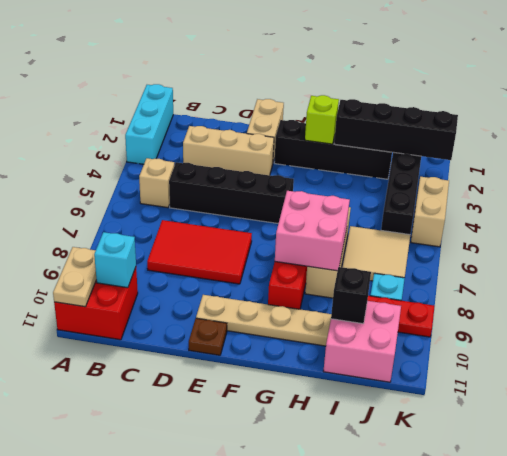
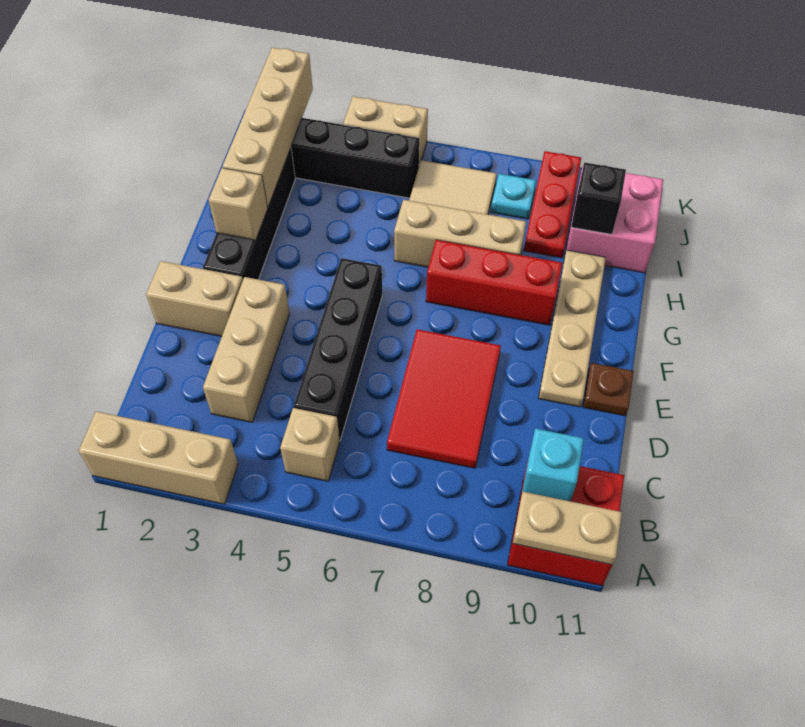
cyan 1x3 brick [125,84,173,164] -> tan 1x3 brick [79,411,238,504]
lime 1x1 brick [305,95,339,144] -> tan 1x1 brick [209,168,268,240]
pink 2x2 brick [275,191,350,271] -> none
black 1x4 brick [334,99,458,160] -> tan 1x4 brick [222,47,313,207]

